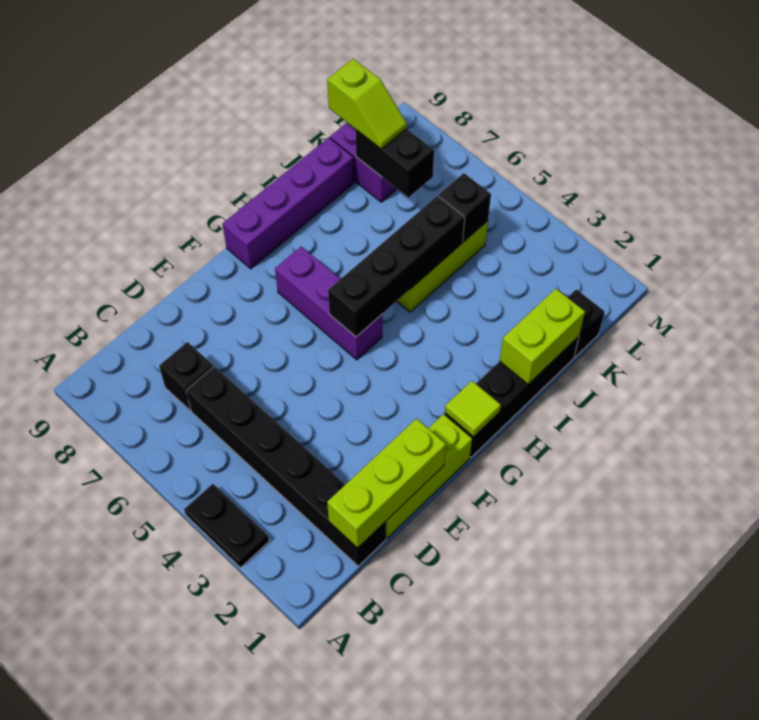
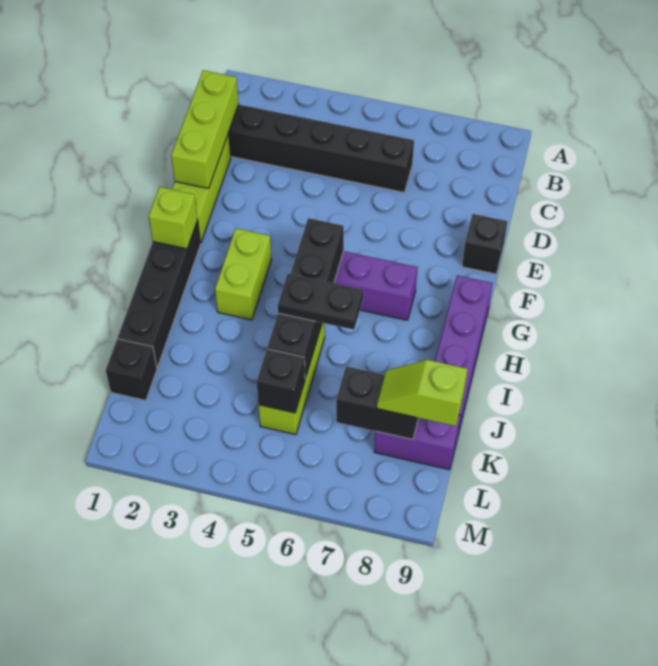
black 1x2 plate [184,484,269,568] -> black 1x2 plate moved to [278,274,364,330]
black 1x1 brick [159,342,213,411] -> black 1x1 brick moved to [462,214,507,274]
lime 1x1 tile [445,381,501,437] -> lime 1x1 brick [149,187,198,249]
lime 1x2 brick [500,289,585,384] -> lime 1x2 brick moved to [215,228,271,320]

